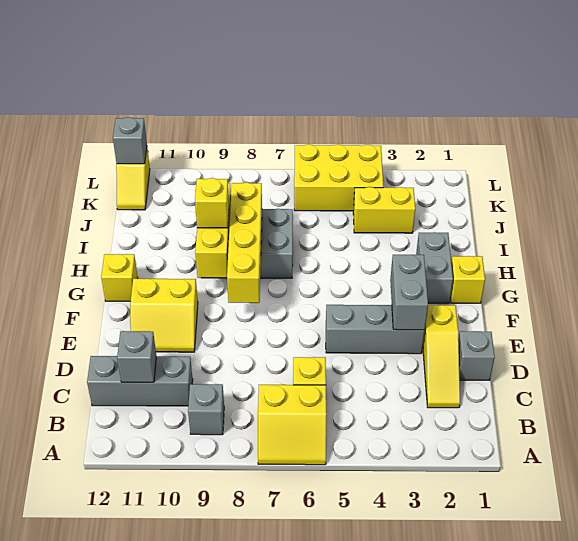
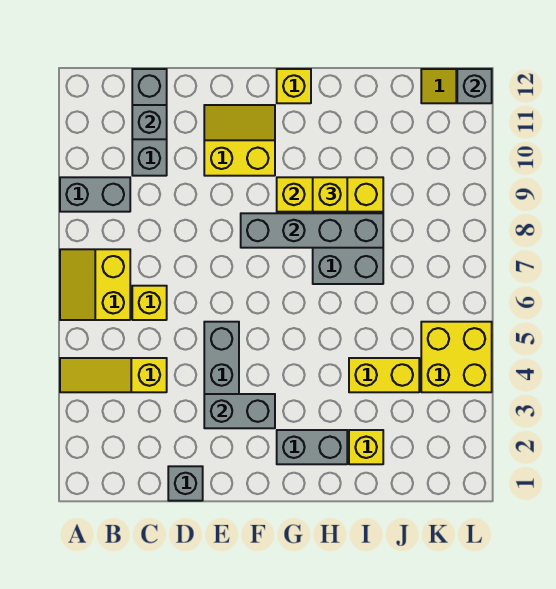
grey 1x1 brick [188,384,224,435] -> grey 1x2 brick [60,177,130,212]
yellow 1x3 slope [423,305,460,408] -> yellow 1x3 slope moved to [60,358,167,392]
yellow 2x2 slope [130,279,198,352] -> yellow 2x2 slope turned to [204,105,275,176]
yellow 1x4 brick [227,182,262,303] -> grey 1x4 brick [241,213,383,248]
yellow 1x1 brick [450,256,485,303] -> yellow 1x1 brick moved to [349,430,383,464]
yellow 1x2 brick [353,187,415,233] -> yellow 1x2 brick turned to [349,358,419,392]
yellow 2x3 brick [294,144,383,211] -> yellow 2x2 brick [421,322,492,392]

